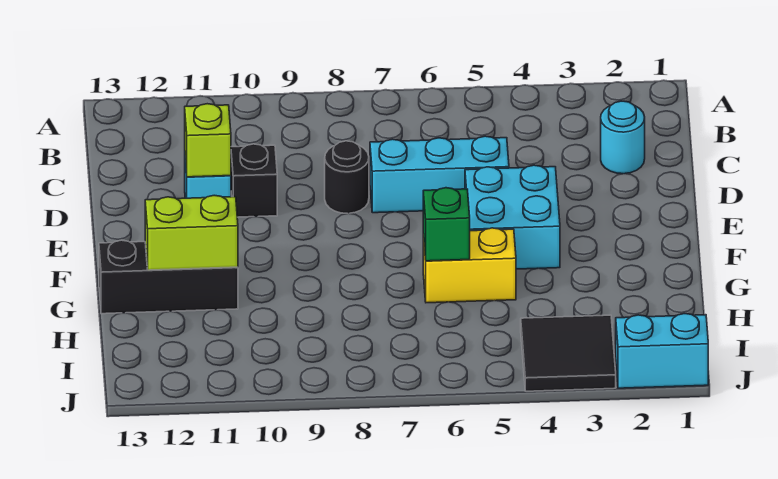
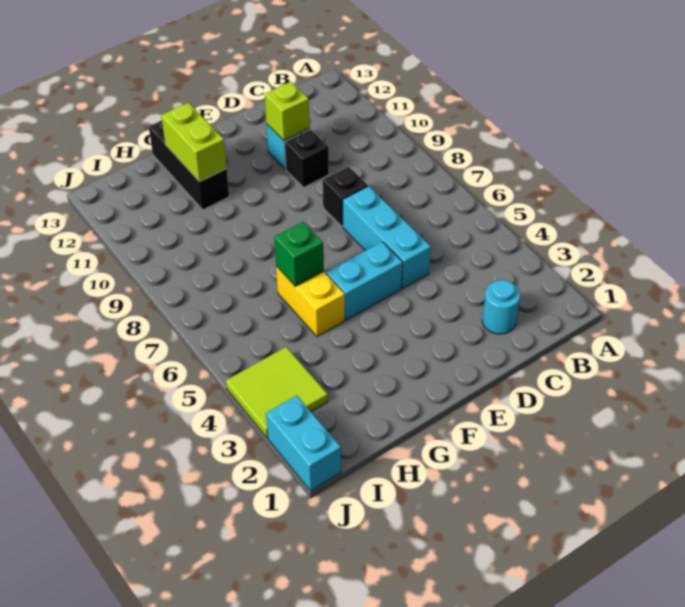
black 1x1 round brick [325,141,369,214] -> black 1x1 brick [323,167,368,226]
cyan 2x2 brick [465,165,560,269] -> cyan 1x2 brick [326,242,403,320]
black 2x2 tile [521,315,616,391] -> lime 2x2 tile [226,347,328,438]

